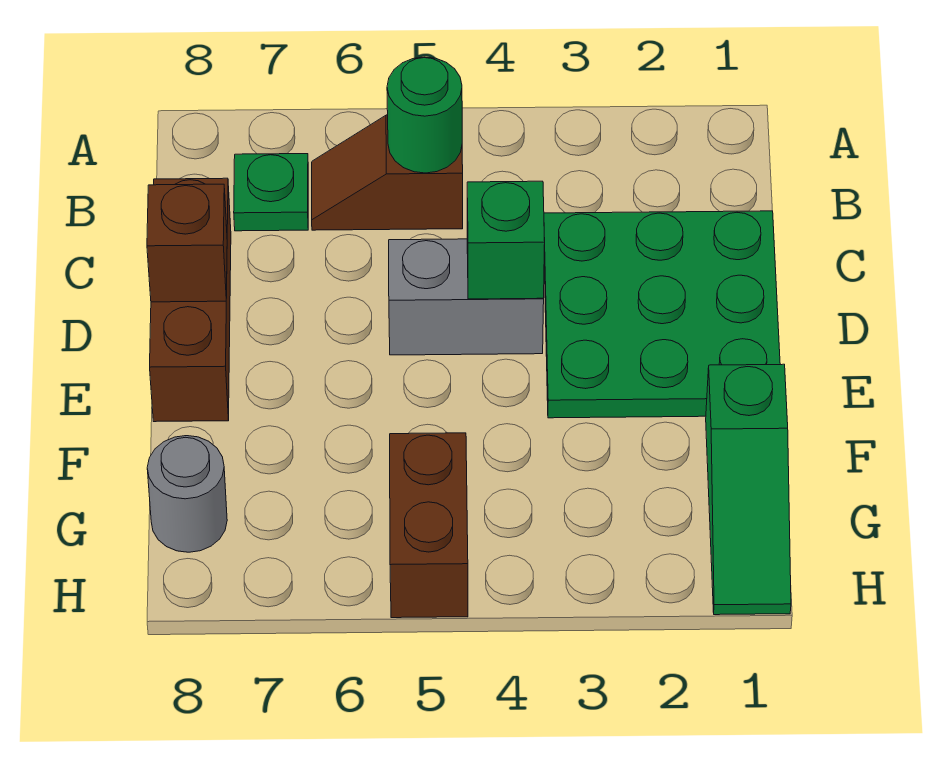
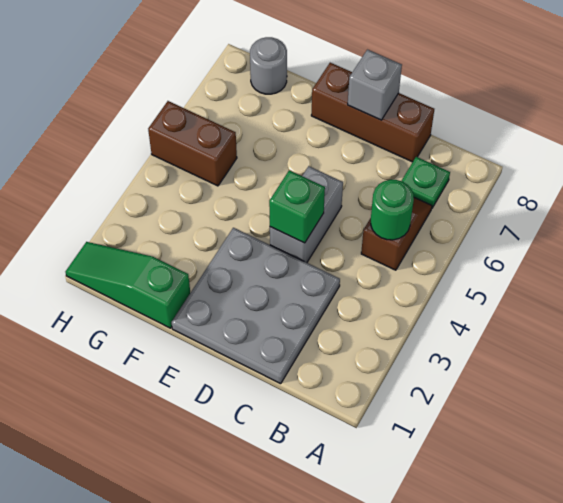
green 3x3 plate [544,211,780,418] -> grey 3x3 plate [172,228,340,384]
brown 1x1 brick [147,184,227,302] -> grey 1x1 brick [348,50,402,120]

